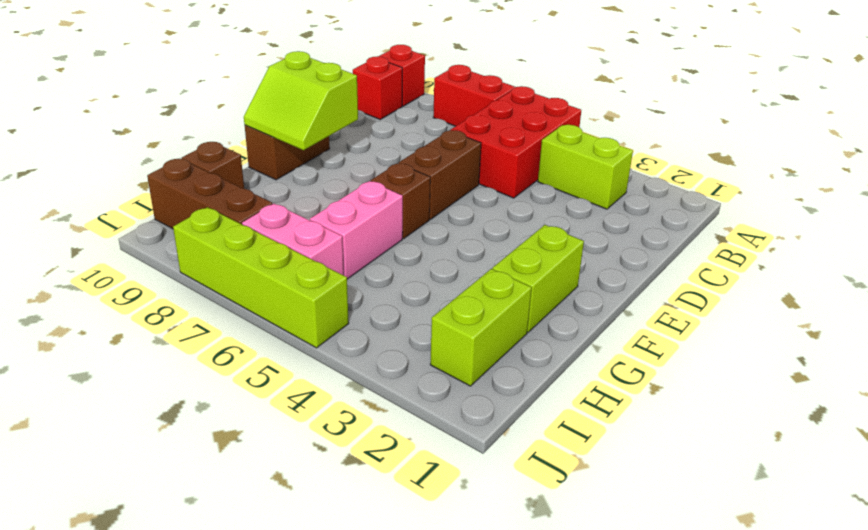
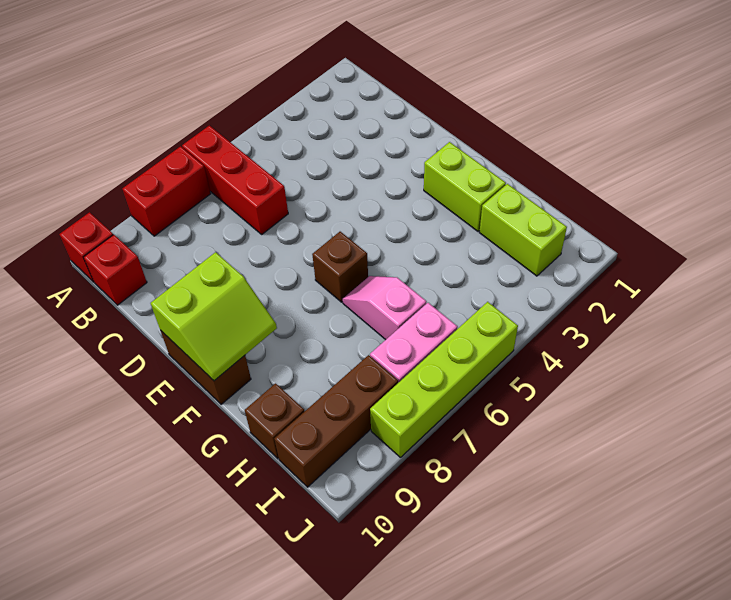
red 2x3 brick [451,86,581,198] -> red 1x3 brick [182,126,288,234]
lime 1x2 brick [538,125,633,209] -> none
brown 1x2 brick [399,130,481,219] -> none
pink 1x2 brick [310,181,403,279] -> pink 1x2 slope [343,276,426,340]

